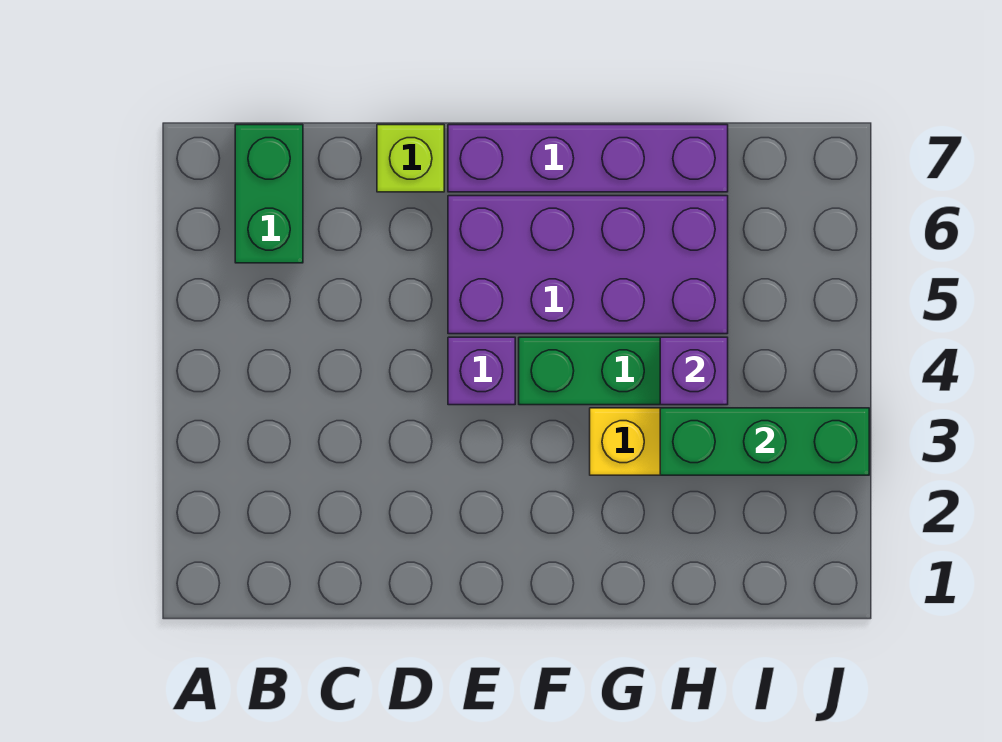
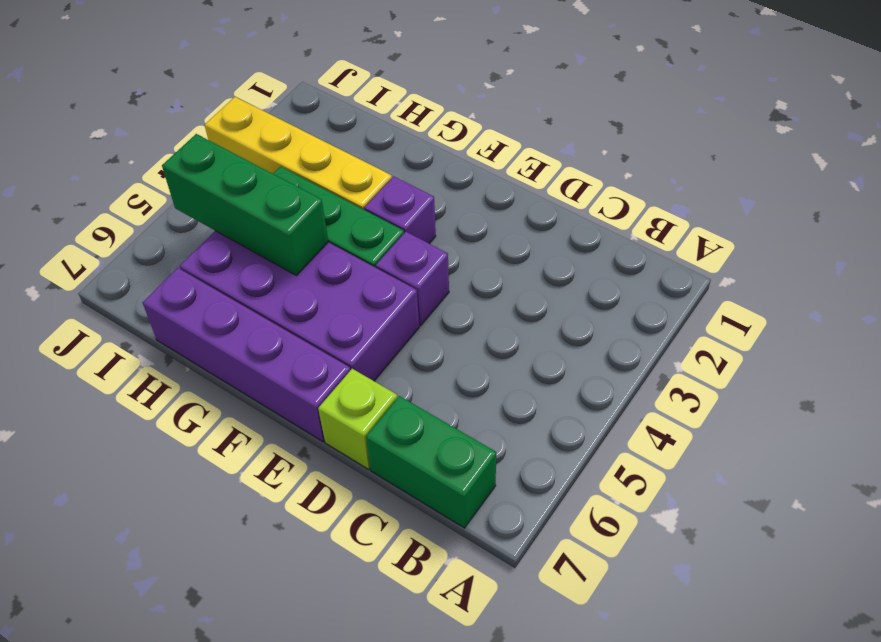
green 1x2 brick [235,125,303,263] -> green 1x2 brick turned to [366,396,496,528]
green 1x3 brick [660,408,869,475] -> green 1x3 brick moved to [162,134,328,276]
purple 1x1 brick [660,337,728,405] -> purple 1x1 brick moved to [364,176,436,244]

